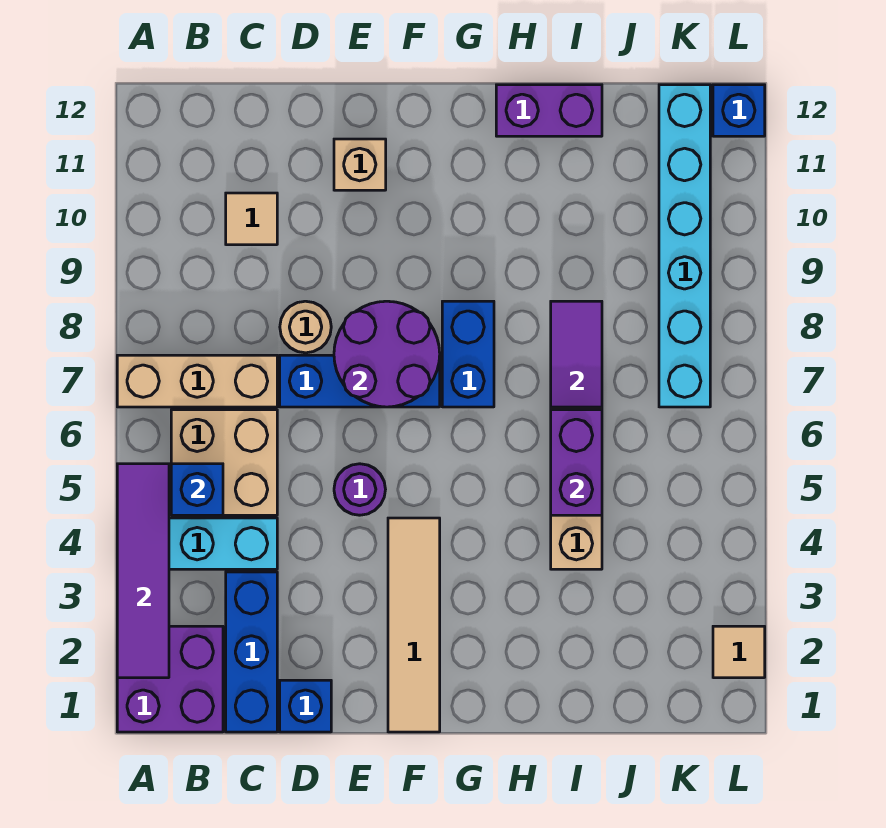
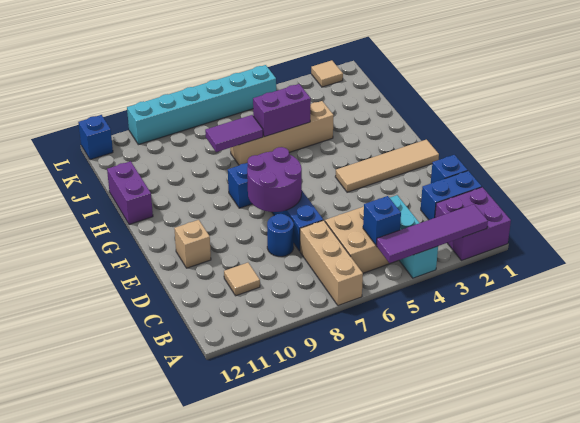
blue 1x3 brick [226,572,277,732] -> blue 1x2 brick [421,171,482,220]
tan 1x1 round brick [280,301,331,353] -> blue 1x1 round brick [267,214,294,257]
purple 1x1 round brick [334,464,385,515] -> none
cyan 1x6 brick [659,85,710,407] -> cyan 1x6 brick moved to [127,65,276,145]

